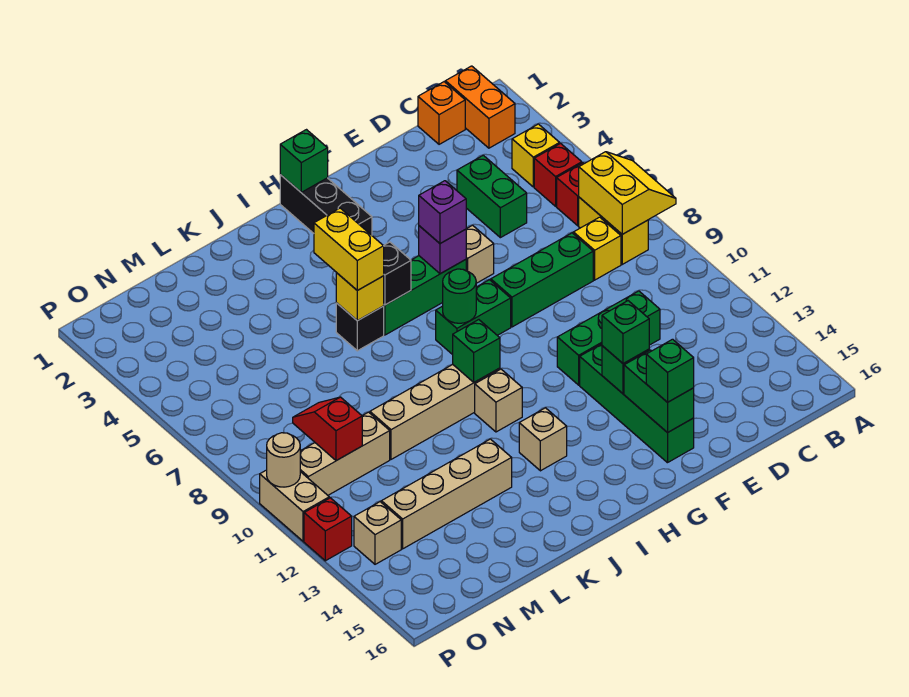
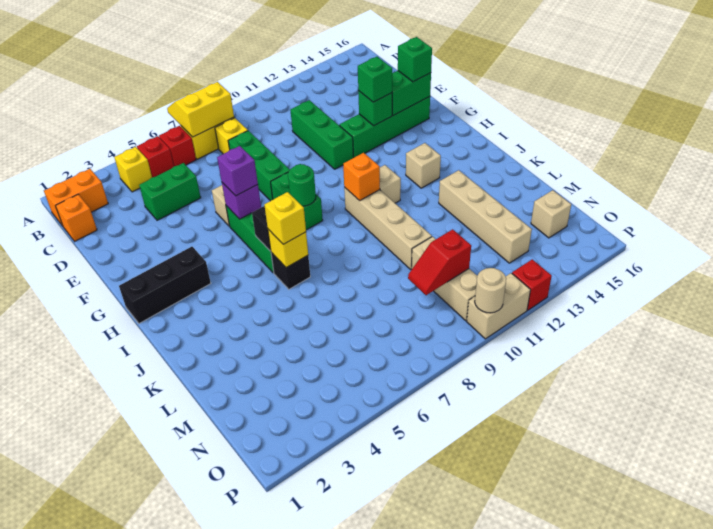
green 1x1 brick [280,130,328,192] -> none
green 1x1 brick [453,320,500,382] -> orange 1x1 brick [343,153,380,201]
yellow 1x2 brick [314,208,384,290] -> yellow 1x1 brick [264,192,306,244]
tan 1x1 brick [354,502,401,564] -> tan 1x1 brick moved to [531,190,571,238]

